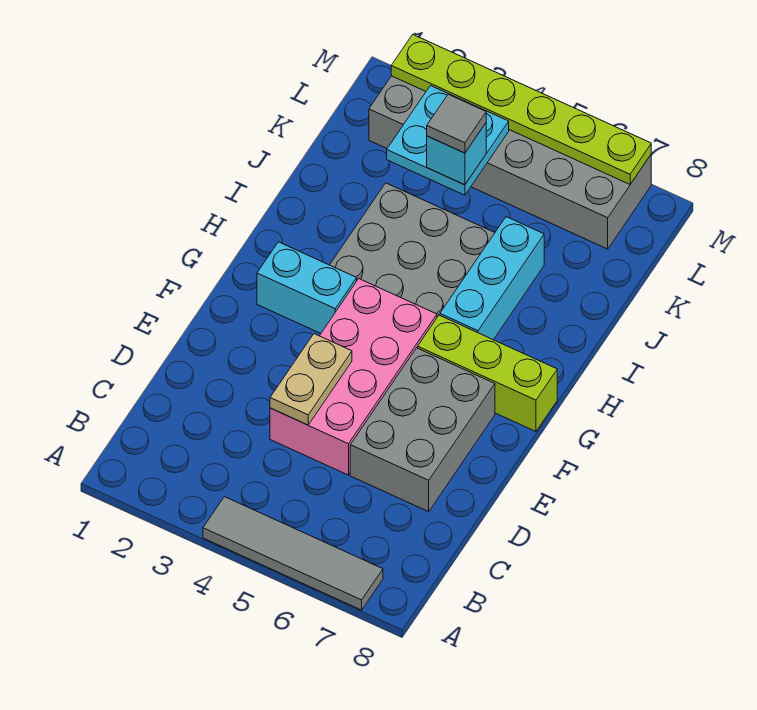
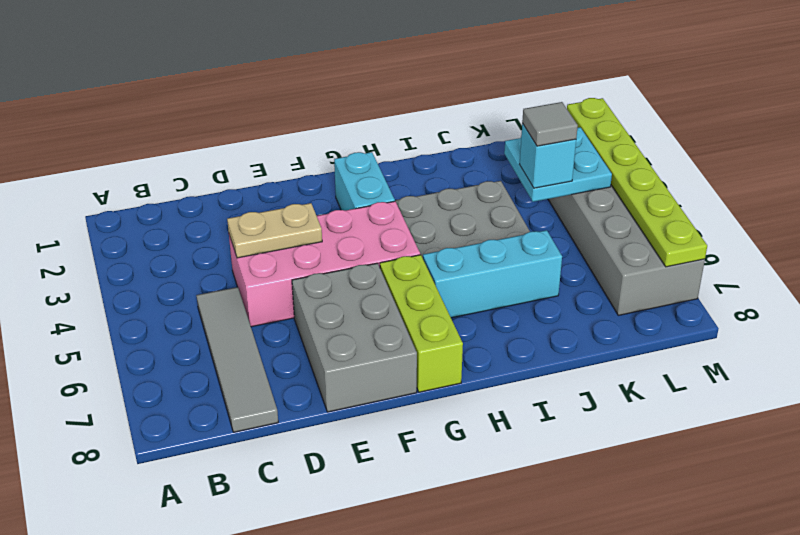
grey 1x4 tile [203,497,383,610] -> grey 1x4 tile moved to [196,287,278,432]
grey 2x3 brick [350,348,495,512] -> grey 2x3 brick turned to [292,263,417,412]

